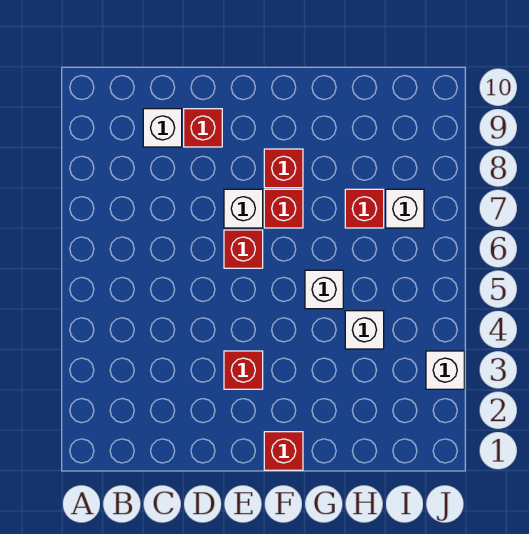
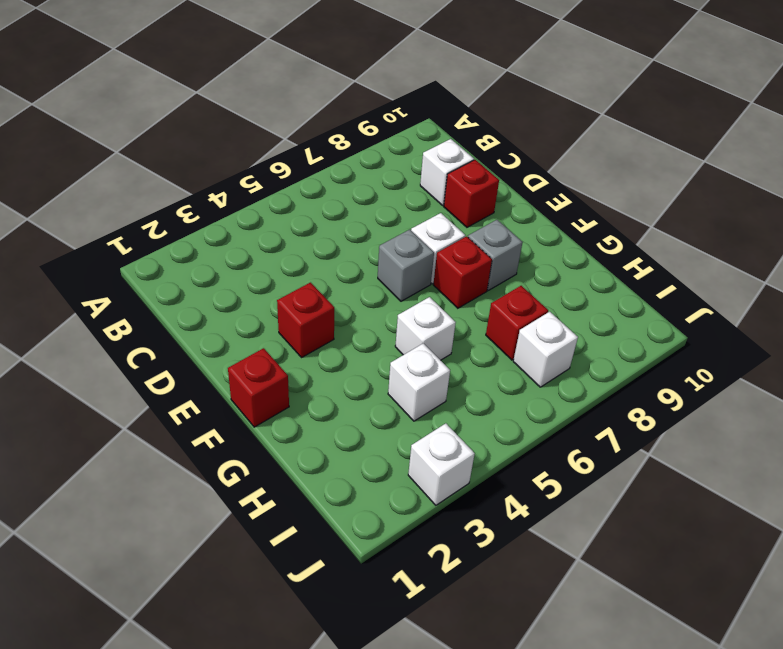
red 1x1 brick [224,230,263,268] -> grey 1x1 brick [378,230,434,301]
red 1x1 brick [264,149,303,188] -> grey 1x1 brick [468,220,523,290]

